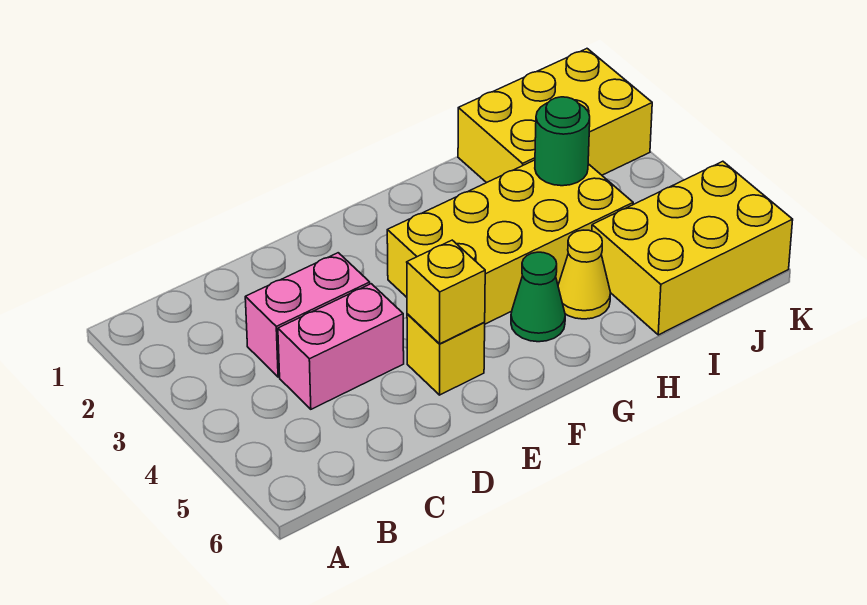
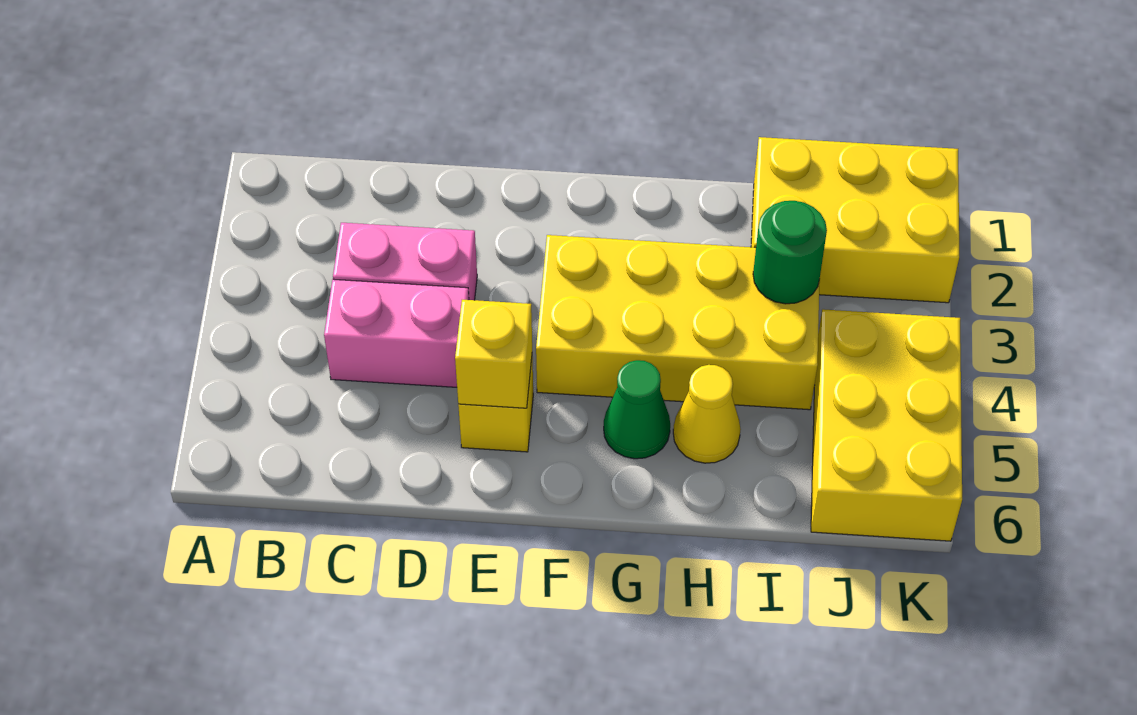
yellow 2x3 brick [592,161,793,335] -> yellow 2x3 brick turned to [811,309,962,541]

